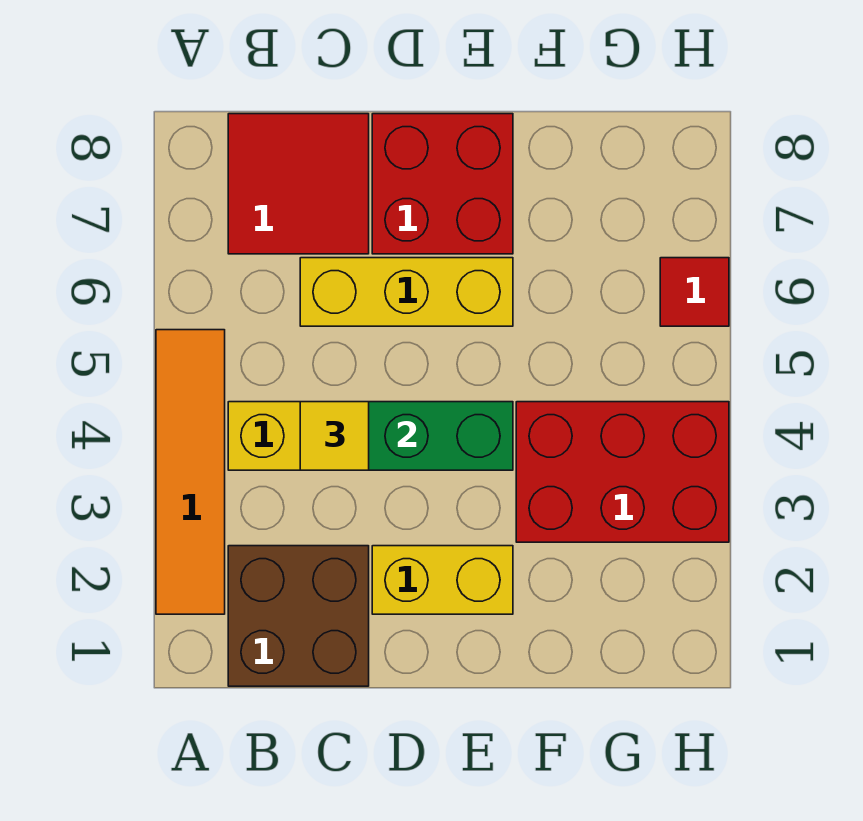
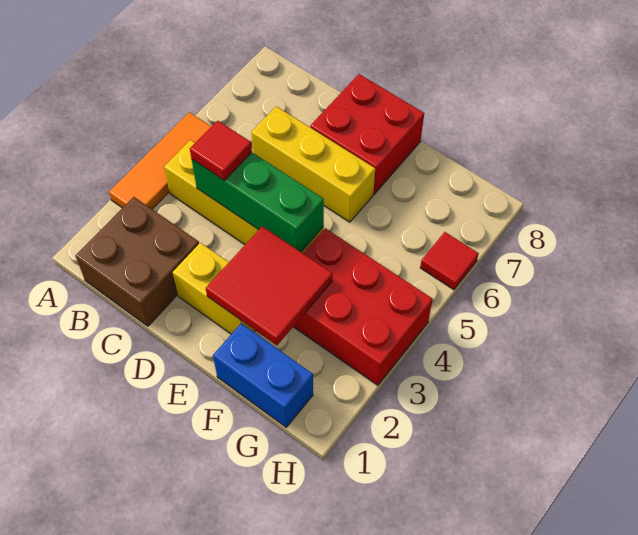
orange 1x4 tile [156,330,225,614] -> orange 1x3 tile [109,112,212,209]
red 2x2 tile [228,114,369,254] -> red 2x2 tile moved to [206,226,332,345]
yellow 1x1 tile [300,402,369,470] -> red 1x1 tile [190,121,252,180]
none -> blue 1x2 brick [213,323,313,427]

